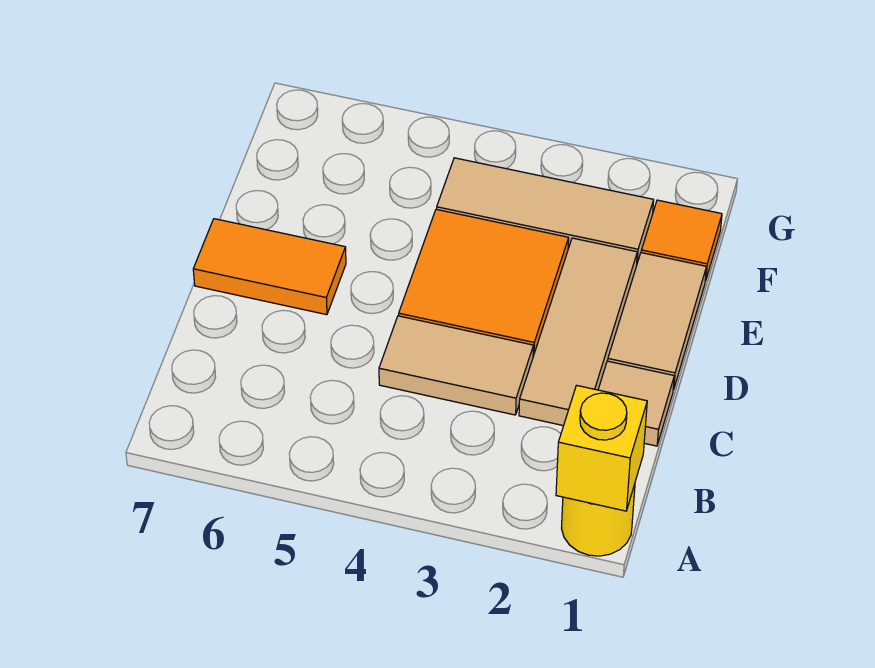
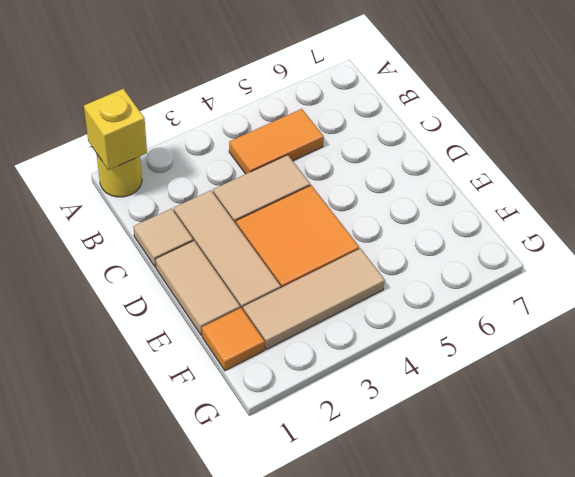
orange 1x2 tile [193,219,346,315] -> orange 1x2 tile moved to [229,109,324,174]

